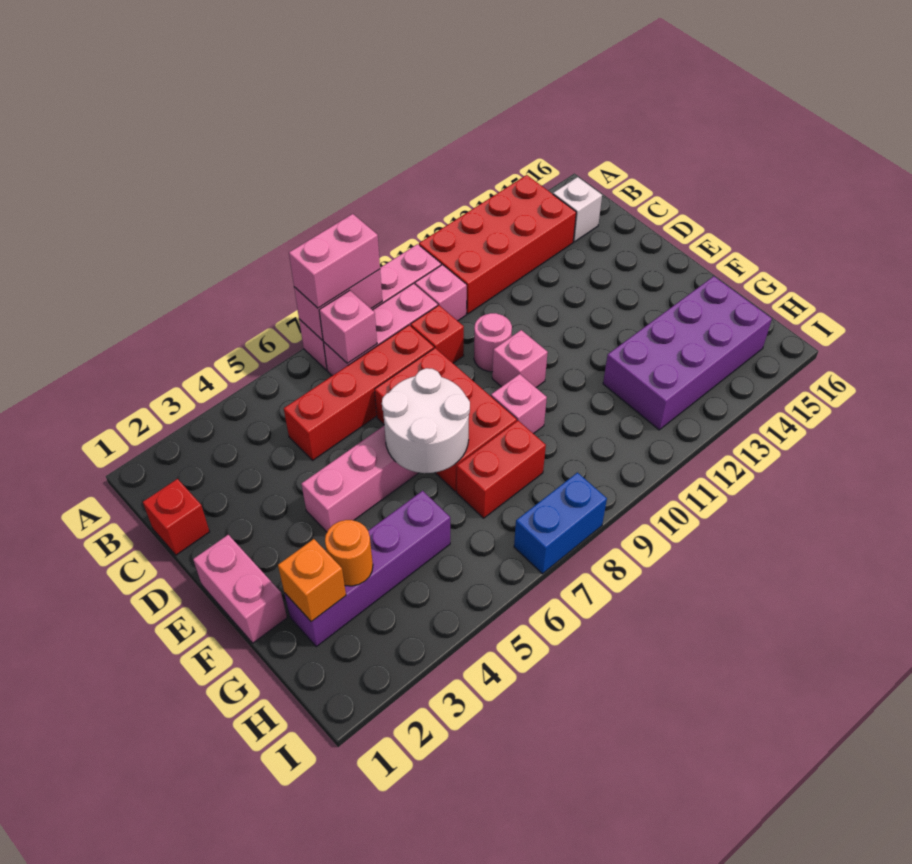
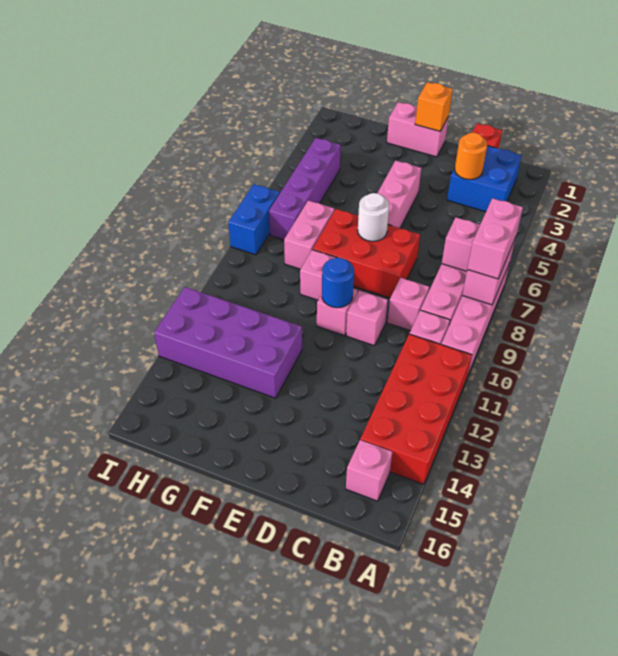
none -> blue 2x2 brick [447,146,522,212]
white 1x1 brick [553,177,602,242] -> pink 1x1 brick [346,440,392,501]
red 1x4 brick [284,325,434,460] -> none
red 1x1 brick [411,305,464,363] -> pink 1x1 brick [387,278,429,331]
pink 1x1 round brick [474,313,512,372] -> pink 1x1 brick [346,290,388,346]
white 2x2 round brick [382,368,470,473] -> white 1x1 round brick [358,193,389,241]
none -> blue 1x1 round brick [322,258,354,308]
purple 1x4 brick [284,491,450,647] -> purple 1x4 brick moved to [269,138,341,240]
orange 1x1 brick [278,539,346,622] -> orange 1x1 brick moved to [415,82,453,131]
orange 1x1 round brick [325,520,373,586] -> orange 1x1 round brick moved to [455,133,488,180]
red 1x2 brick [457,421,546,518] -> pink 1x2 brick [284,200,334,269]
purple 2x4 brick [603,276,772,430] -> purple 2x4 brick turned to [154,287,302,398]

